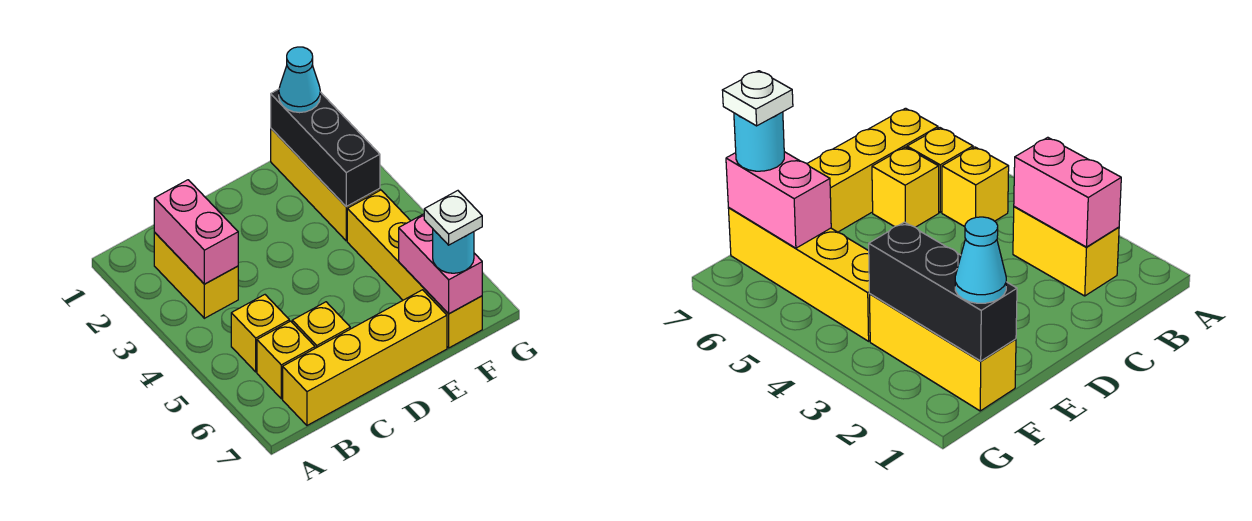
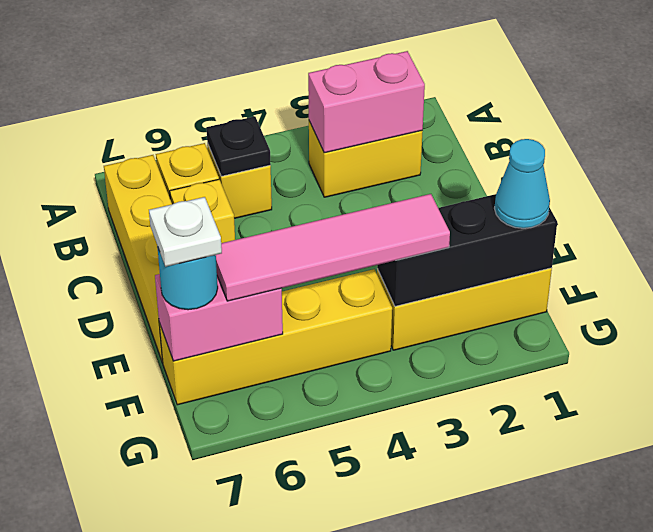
none -> black 1x1 plate [206,116,271,176]
none -> pink 1x4 tile [216,194,450,301]

